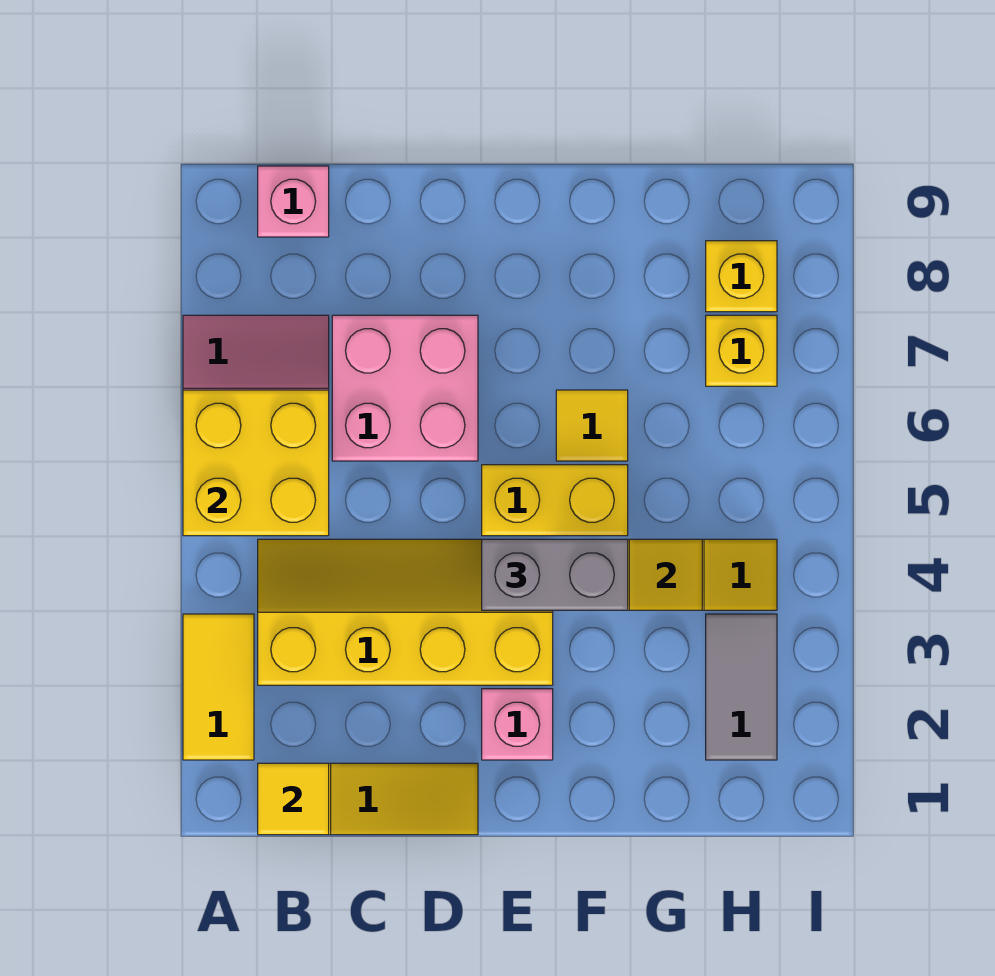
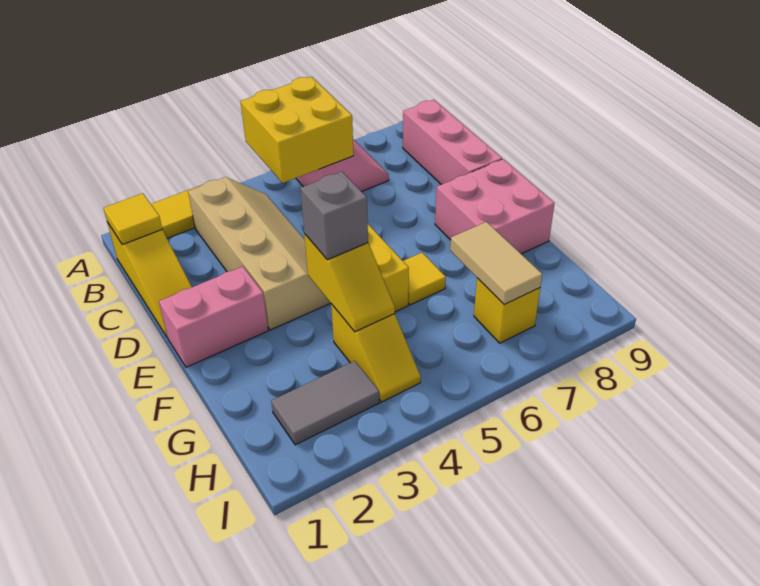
yellow 2x4 slope [258,539,553,685] -> tan 2x4 slope [188,177,330,330]
pink 1x1 brick [258,166,329,237] -> pink 1x3 brick [403,100,502,185]
pink 2x2 brick [332,315,478,461] -> pink 2x2 brick moved to [435,159,555,254]
pink 1x1 brick [482,689,553,760] -> pink 1x2 brick [159,267,268,367]
grey 1x2 brick [482,539,628,610] -> grey 1x1 brick [300,172,368,260]
none -> tan 1x2 tile [450,222,542,305]
yellow 1x1 brick [706,241,777,312] -> none

